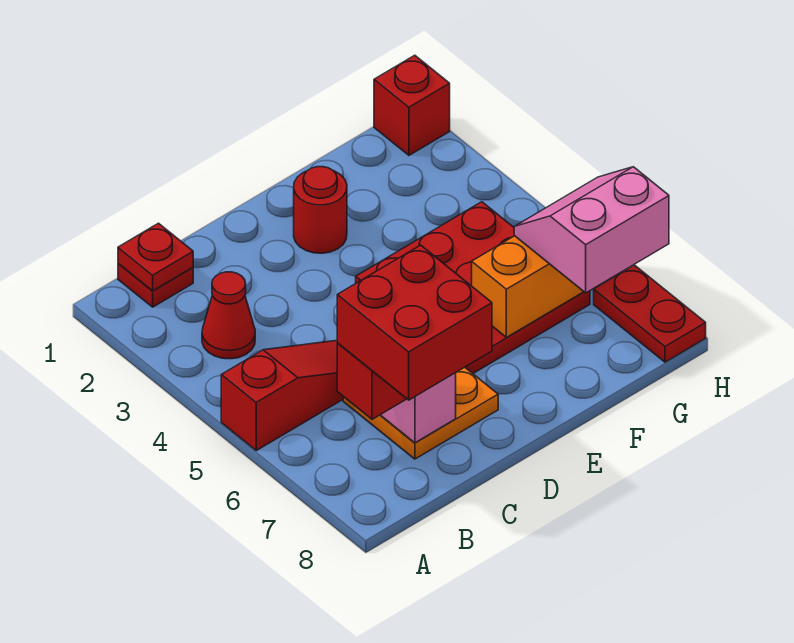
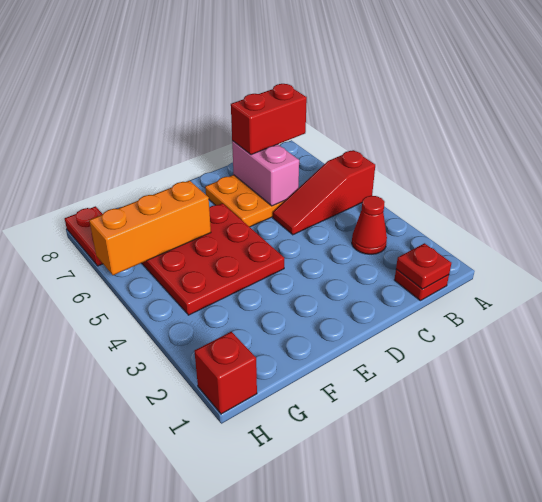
red 2x2 brick [337,245,492,400] -> none
red 1x1 round brick [294,167,347,253] -> none
pink 2x2 slope [514,167,669,293] -> none

